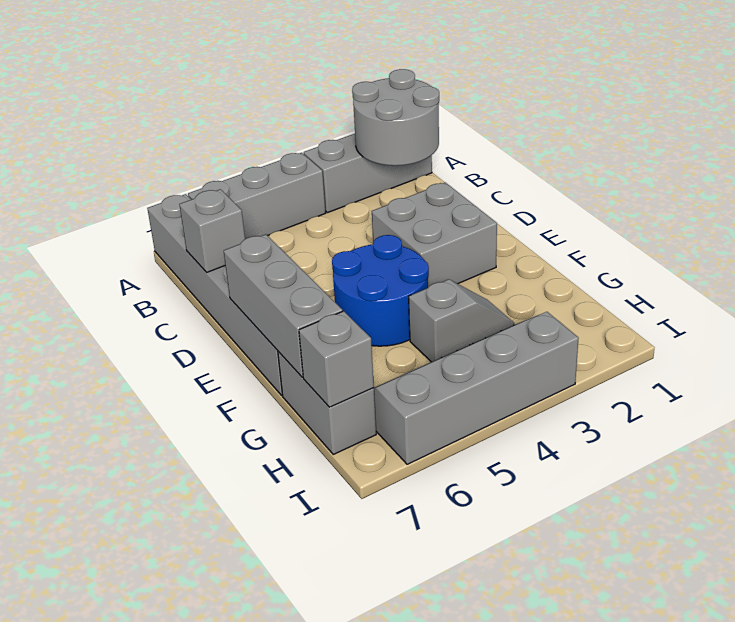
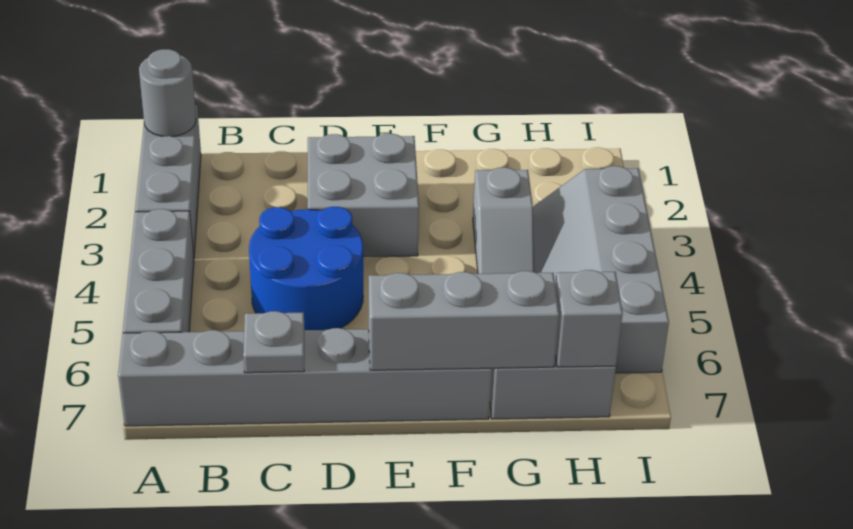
grey 2x2 round brick [352,69,439,166] -> grey 1x1 round brick [139,49,196,136]
grey 1x1 brick [179,189,245,272] -> grey 1x1 plate [243,311,304,373]
blue 2x2 round brick [332,235,429,346] -> blue 2x2 round brick moved to [249,207,363,330]
grey 1x2 slope [409,279,514,362] -> grey 1x2 slope turned to [473,167,534,274]

